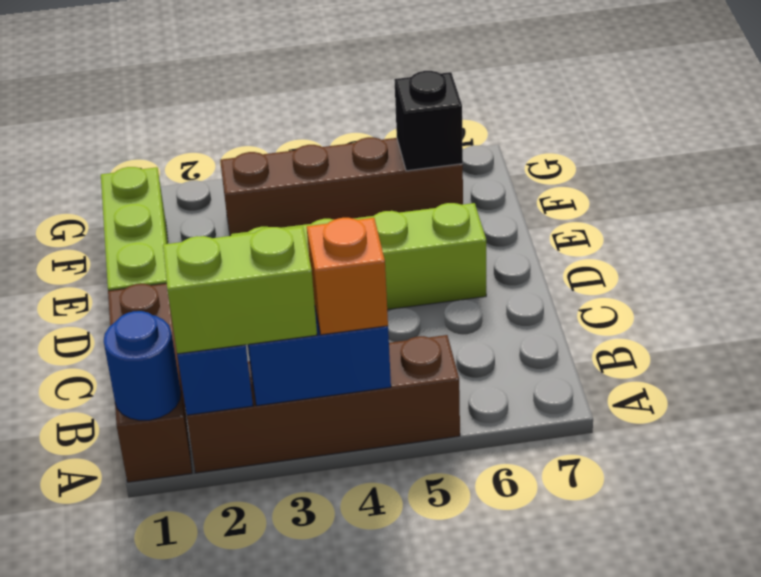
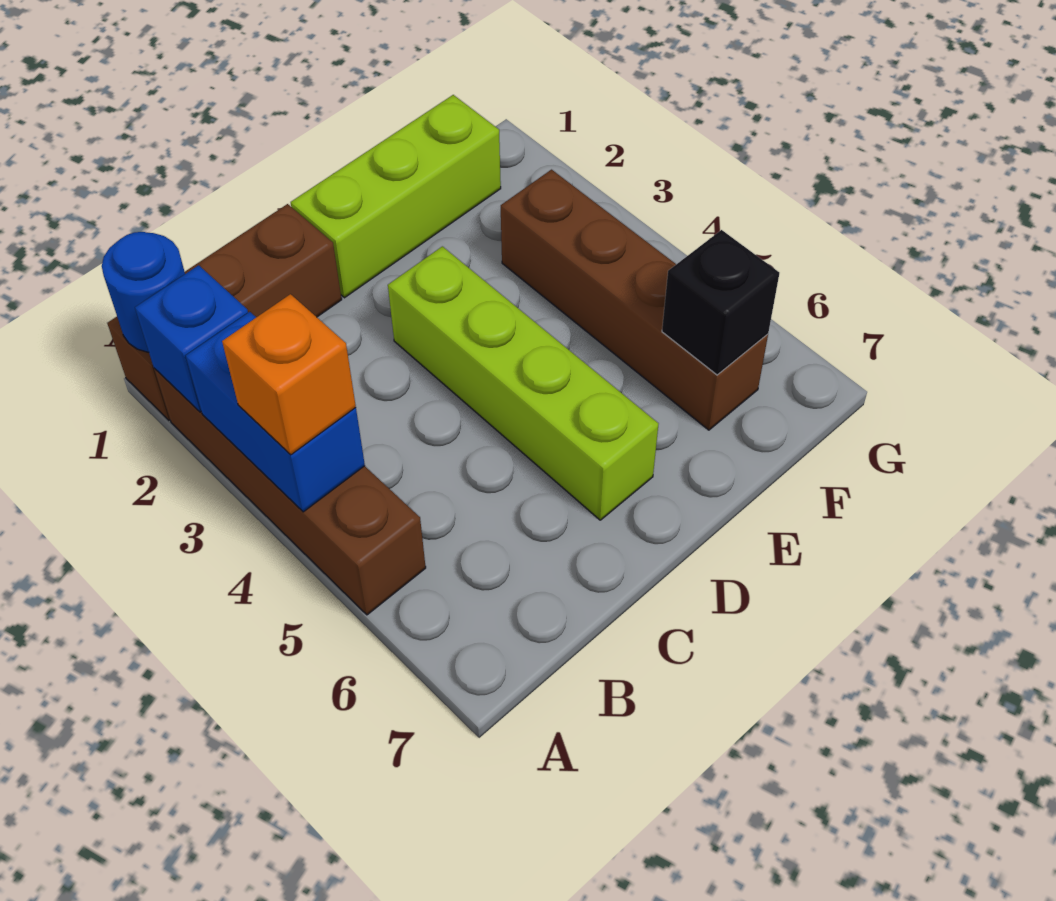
lime 1x2 brick [163,227,317,354] -> none

